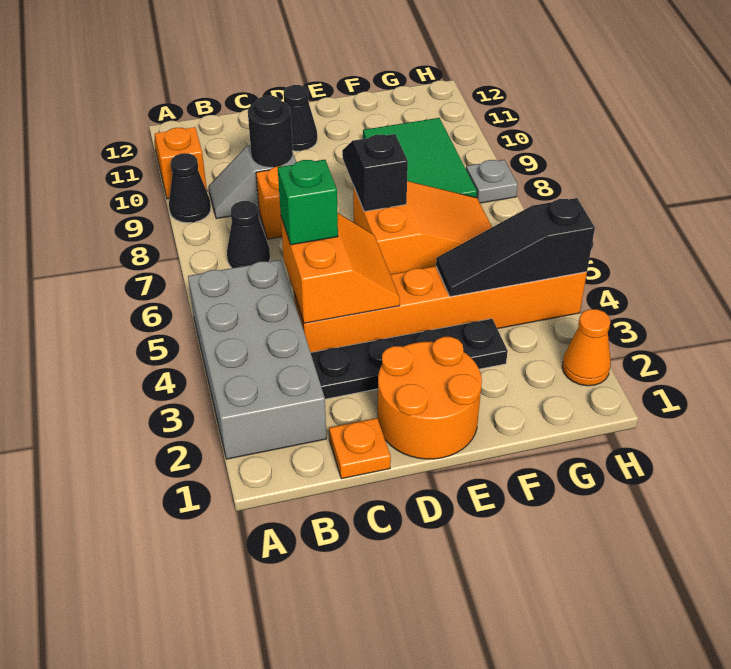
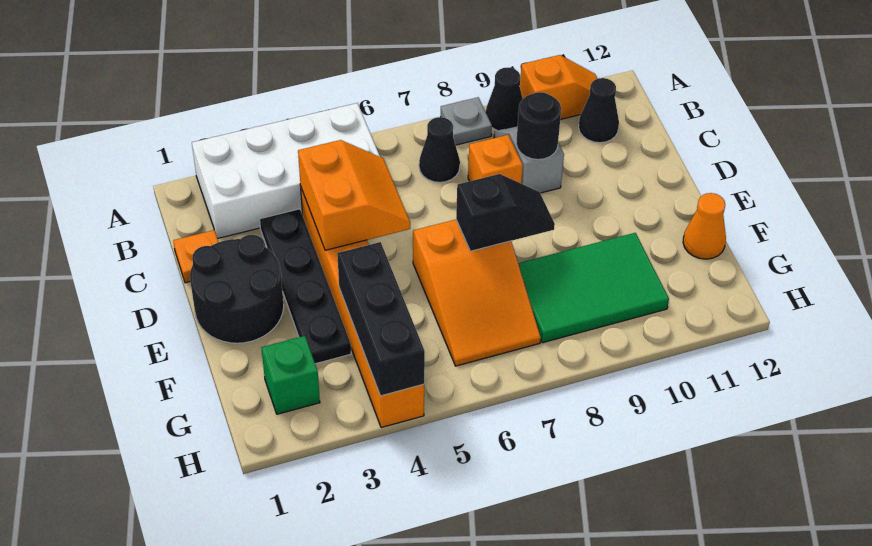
grey 2x4 brick [188,260,326,459] -> white 2x4 brick [192,103,380,239]
orange 2x2 slope [281,213,400,323] -> orange 2x2 slope turned to [298,140,410,250]
green 1x1 brick [278,160,338,245] -> green 1x1 brick moved to [261,336,320,414]
orange 2x2 round brick [378,337,482,459] -> black 2x2 round brick [190,235,284,343]
black 1x1 cone [284,85,317,151] -> black 1x1 cone moved to [579,78,619,143]
black 1x3 slope [436,198,595,297] -> black 1x3 brick [337,242,425,396]
orange 1x1 cone [562,309,611,386] -> orange 1x1 cone moved to [683,193,726,259]
grey 1x1 plate [466,160,518,203] -> grey 1x1 plate moved to [441,97,492,145]

